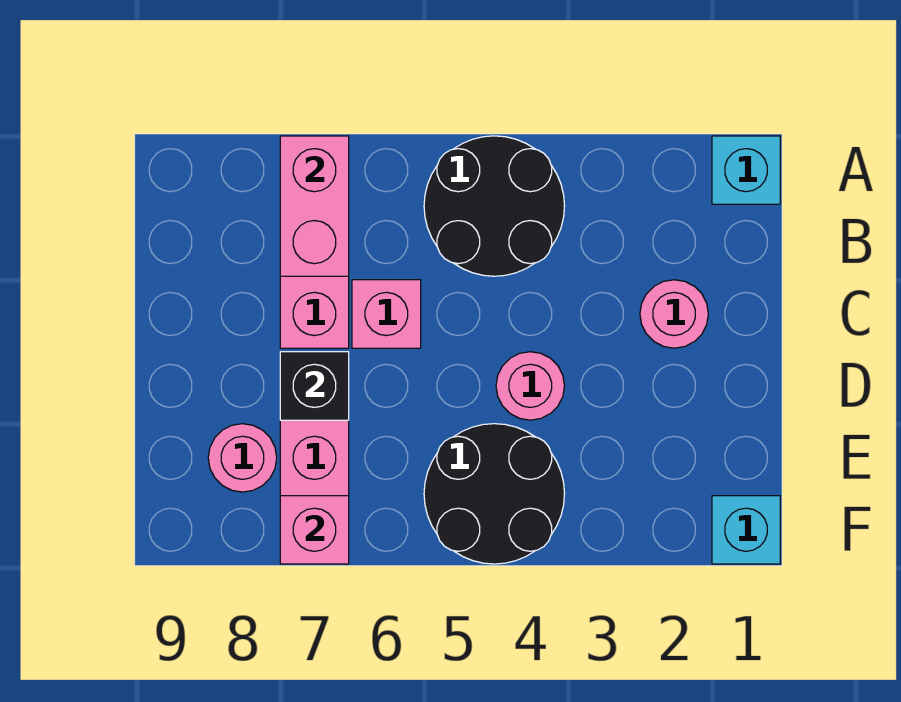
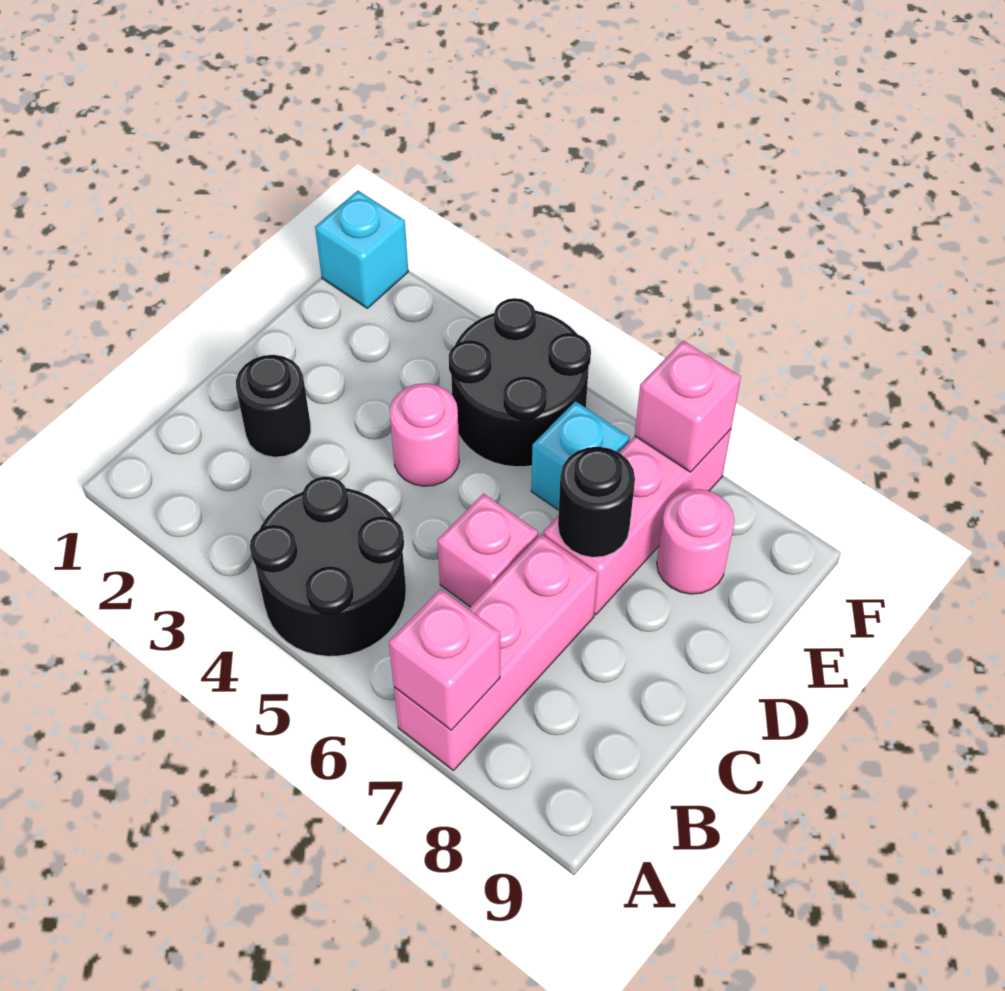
cyan 1x1 brick [712,136,780,204] -> cyan 1x1 brick moved to [531,401,630,510]
pink 1x2 brick [280,136,349,276] -> pink 1x1 brick [389,589,500,730]
pink 1x1 round brick [640,280,708,348] -> black 1x1 round brick [236,355,311,457]
black 1x1 brick [280,352,349,420] -> black 1x1 round brick [558,447,635,557]

